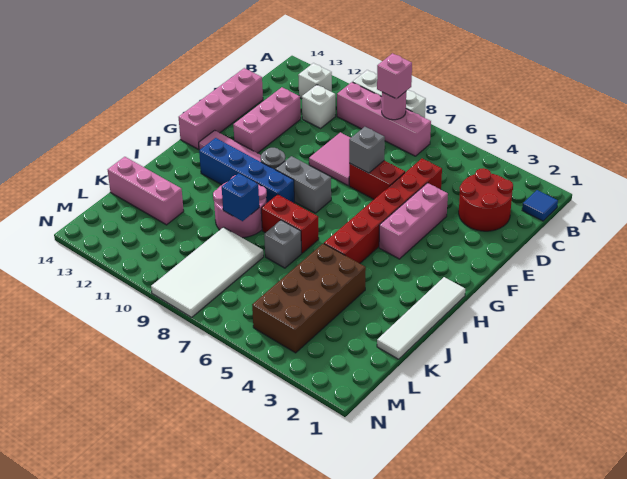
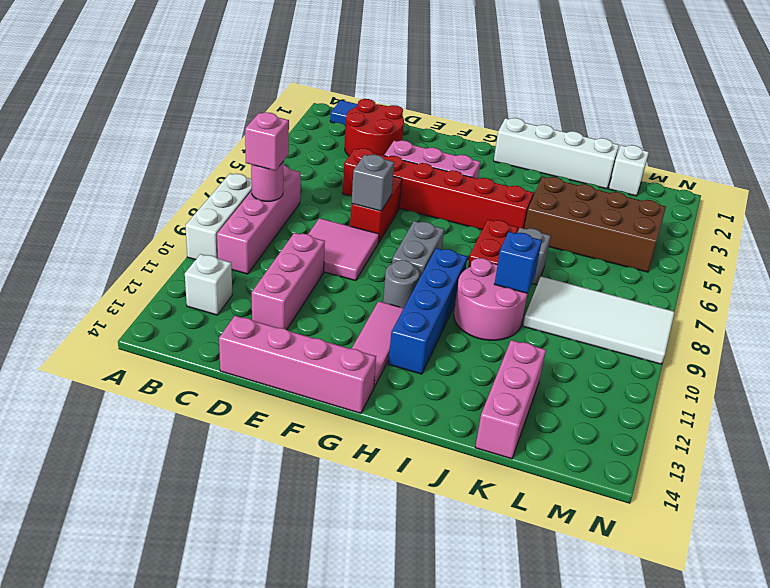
white 1x1 brick [302,85,335,128] -> white 1x1 brick moved to [609,145,649,196]
pink 1x3 brick [233,87,301,153] -> pink 1x3 brick turned to [252,233,325,330]
white 1x4 tile [377,277,465,359] -> white 1x4 brick [494,118,619,189]

